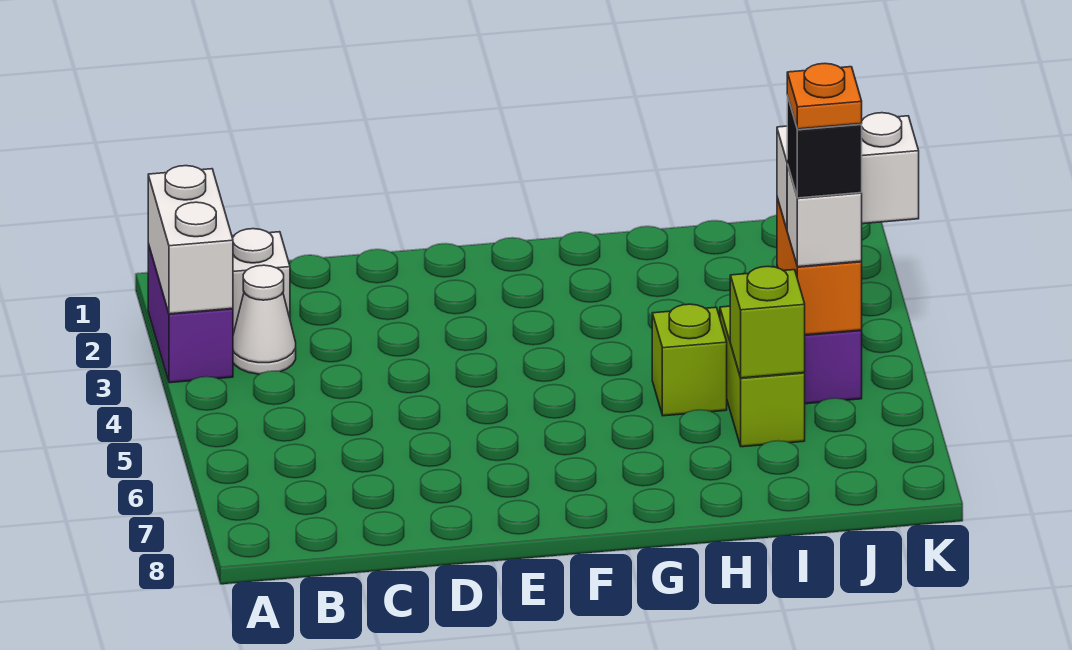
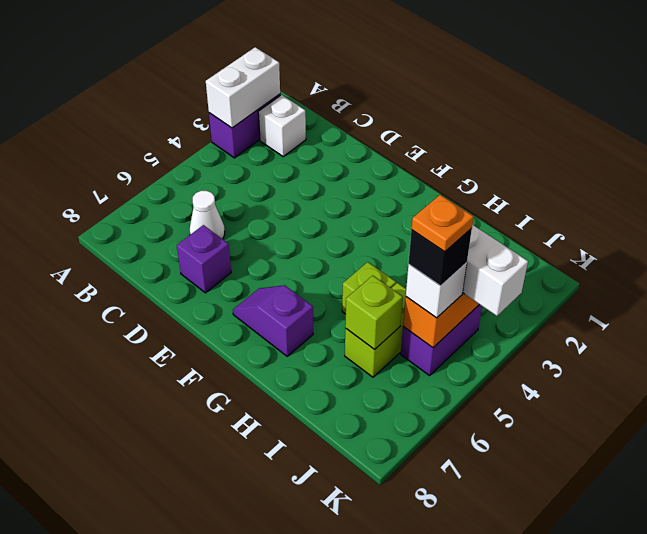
white 1x1 cone [233,265,296,374] -> white 1x1 cone moved to [190,191,225,239]
none -> purple 1x1 brick [177,225,231,293]
none -> purple 1x2 slope [233,285,313,356]

